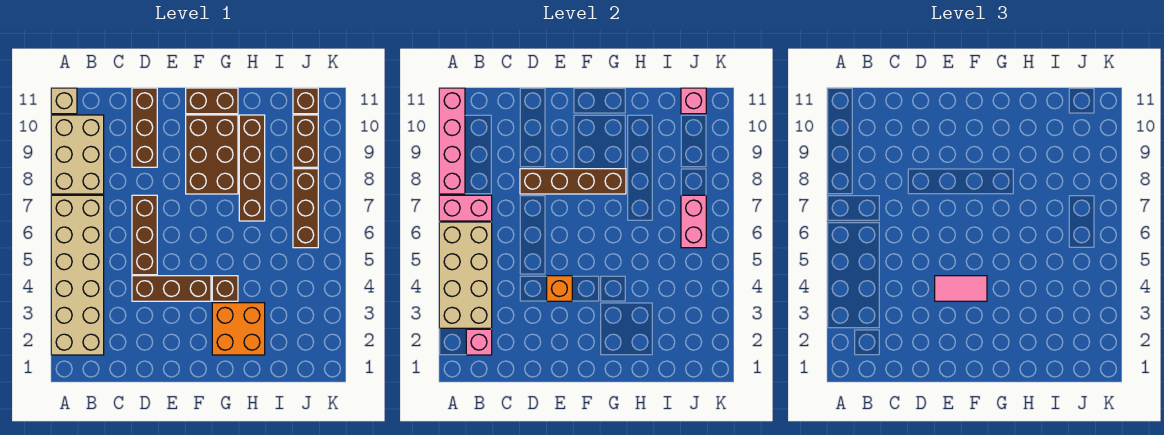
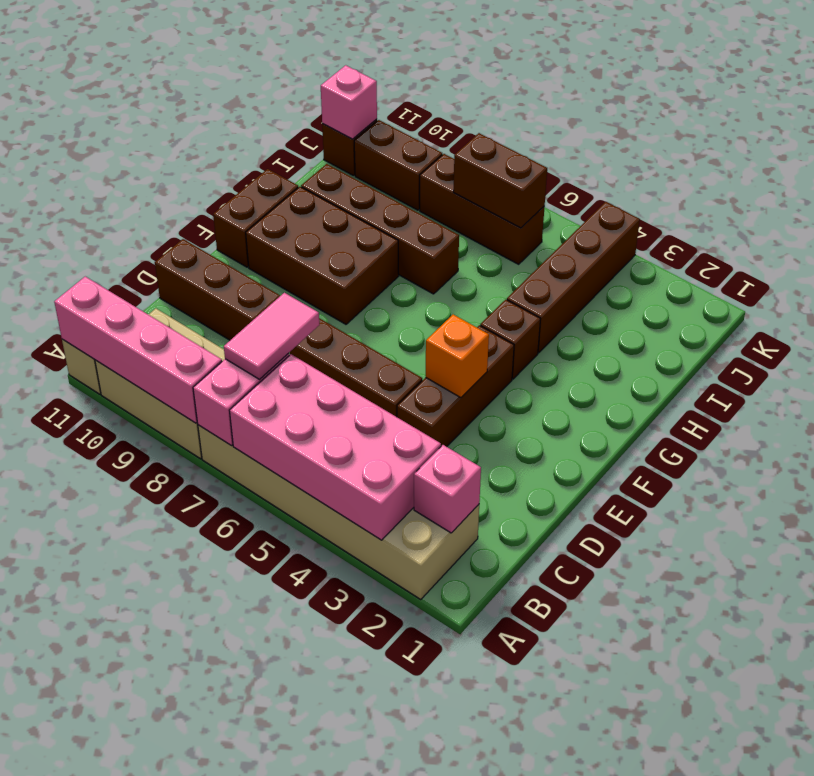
tan 2x4 brick [439,222,492,328] -> pink 2x4 brick [229,354,441,540]
brown 1x4 brick [520,169,626,194] -> brown 1x4 brick moved to [507,202,640,353]
pink 1x2 tile [935,276,987,301] -> pink 1x2 tile moved to [224,293,319,379]
orange 2x2 brick [212,303,265,355] -> none
pink 1x2 brick [681,195,706,248] -> brown 1x2 brick [453,133,547,228]

